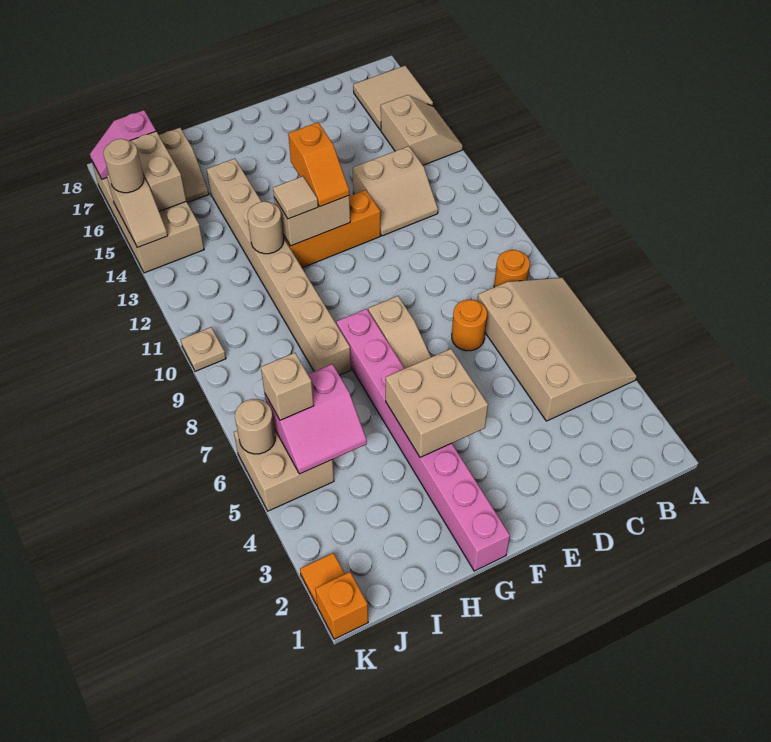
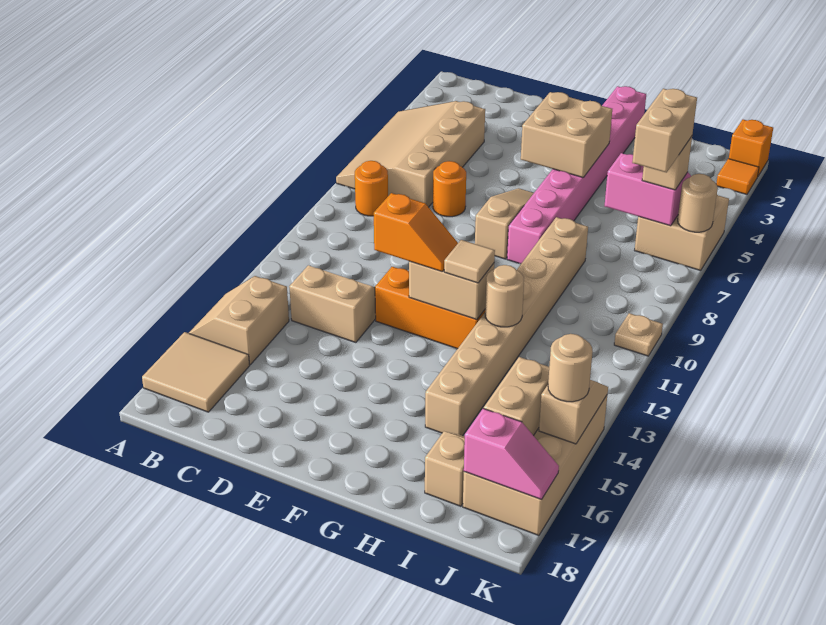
orange 1x2 slope [288,122,349,207] -> orange 1x2 slope turned to [374,193,458,272]
none -> tan 1x2 brick [632,89,697,173]

